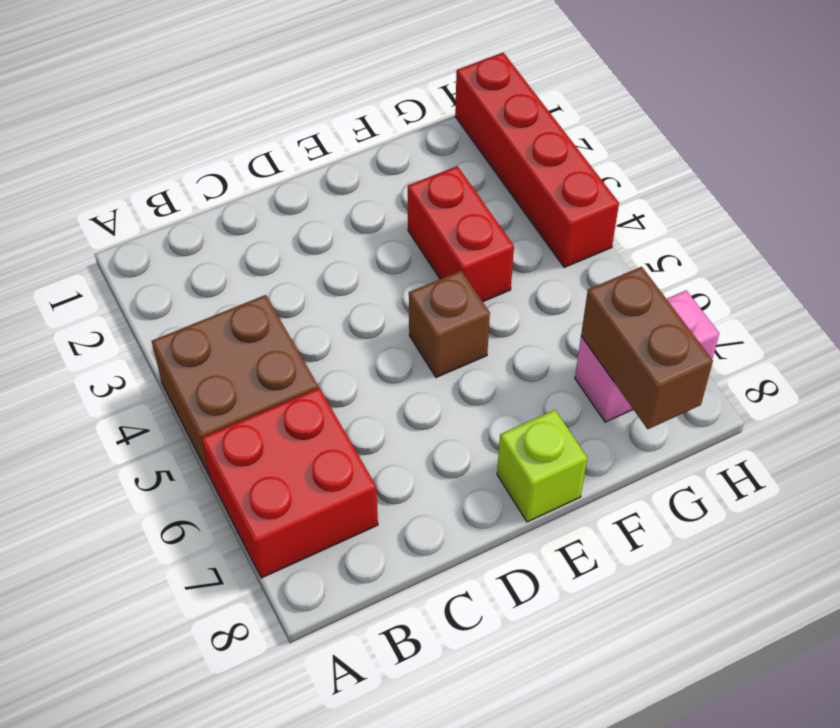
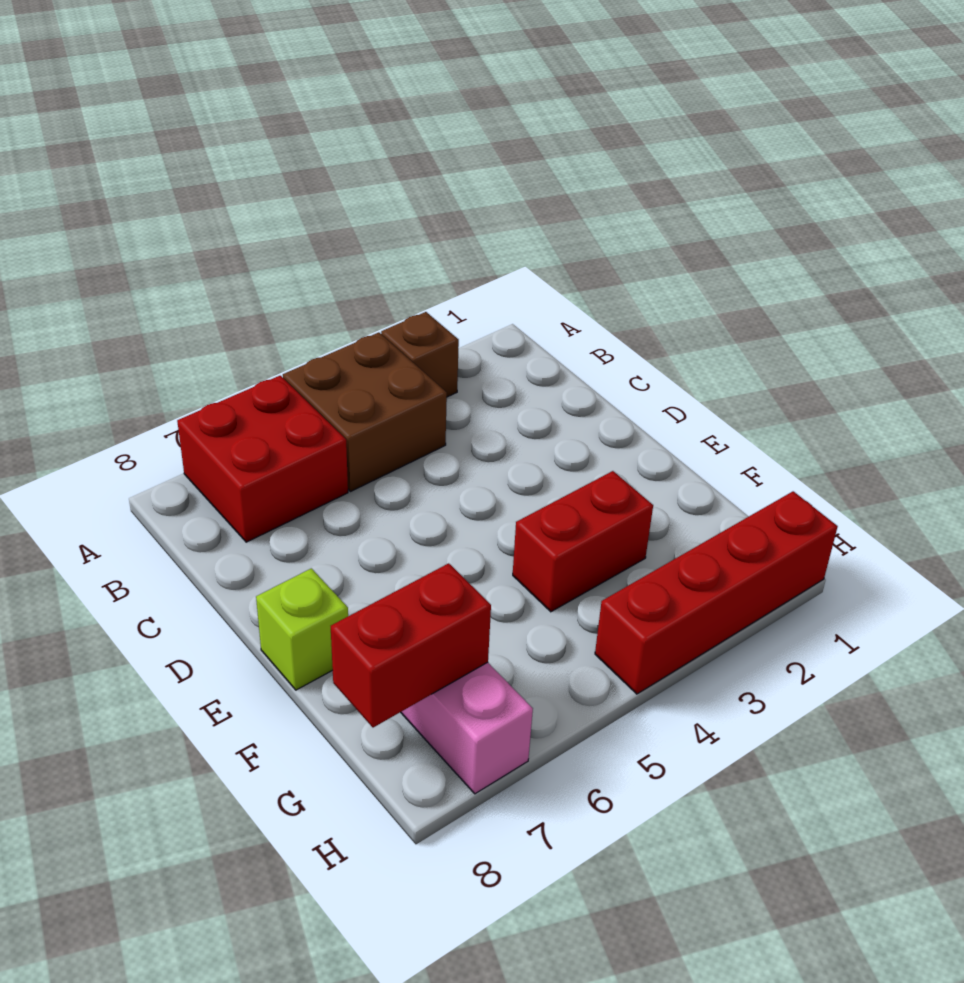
brown 1x1 brick [409,271,490,377] -> brown 1x1 brick moved to [381,312,459,397]
brown 1x2 brick [581,267,713,429] -> red 1x2 brick [331,563,491,727]

